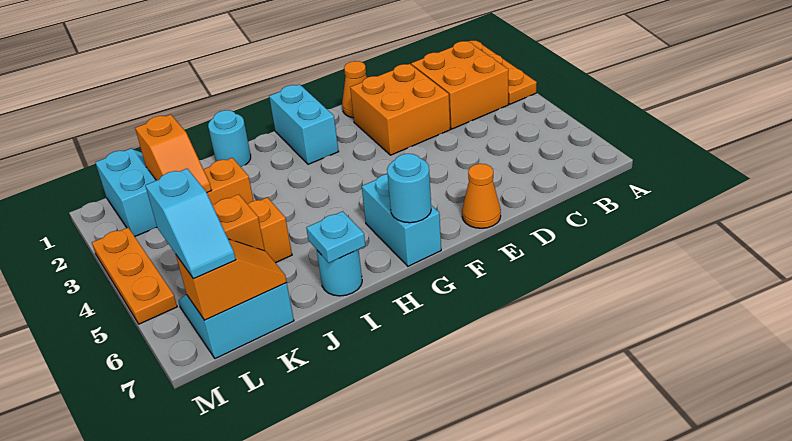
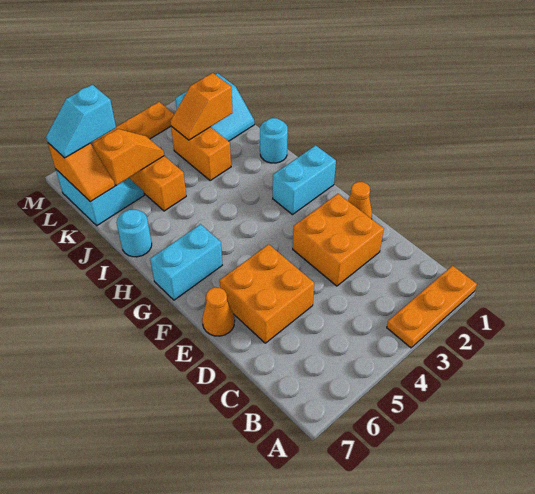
orange 2x2 brick [411,41,509,129] -> orange 2x2 brick moved to [220,244,314,343]
cyan 1x1 round brick [387,154,431,223] -> none
cyan 1x1 plate [306,211,365,263] -> none

